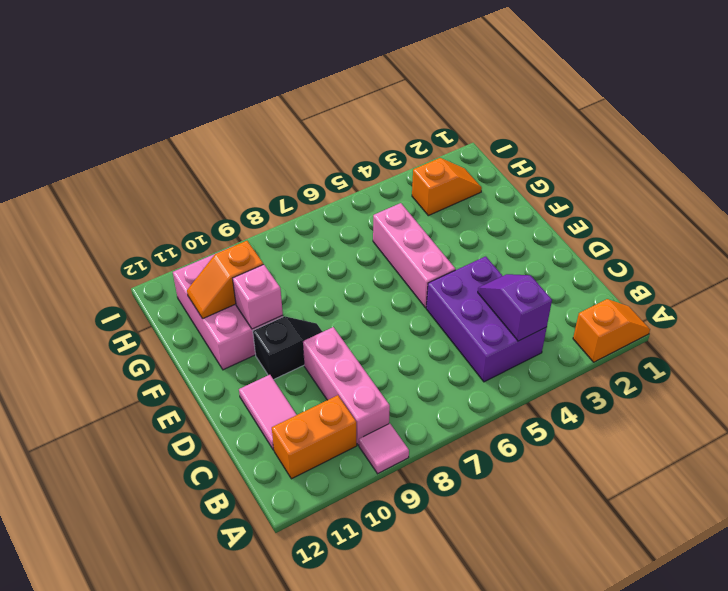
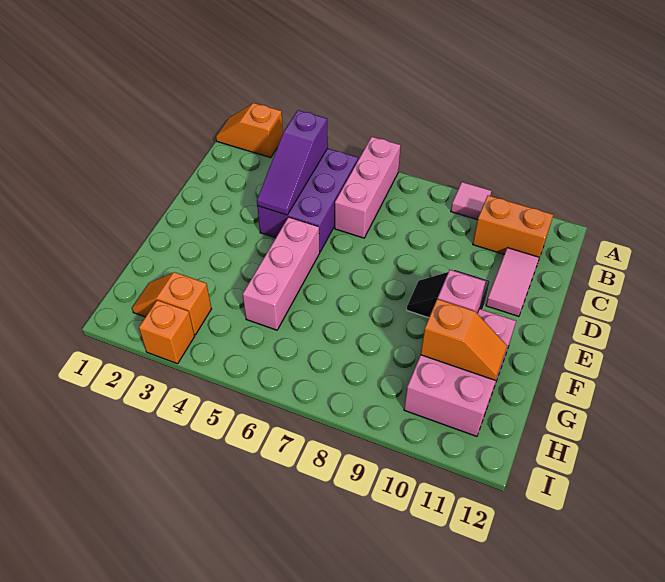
purple 1x2 slope [478,274,552,341] -> purple 1x3 slope [257,110,328,215]
pink 1x3 brick [303,327,390,445] -> pink 1x3 brick moved to [335,137,401,238]
none -> orange 1x1 brick [139,300,195,364]

